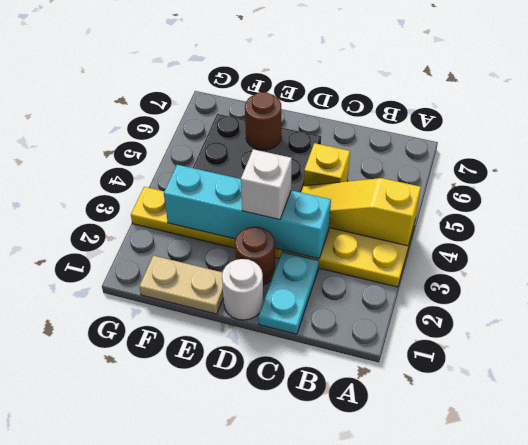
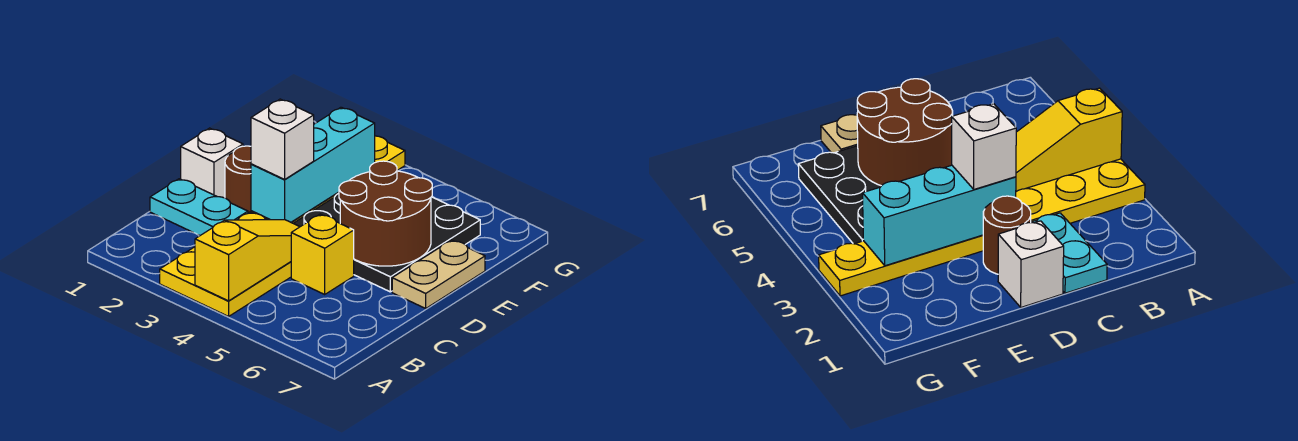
cyan 1x4 brick [164,165,331,259] -> cyan 1x3 brick [251,107,375,222]
white 1x1 round brick [222,259,263,320] -> white 1x1 brick [181,128,243,198]
tan 1x2 plate [139,256,223,314] -> tan 1x2 plate moved to [392,240,485,308]
brown 1x1 round brick [245,92,281,150] -> brown 2x2 round brick [339,161,432,266]

